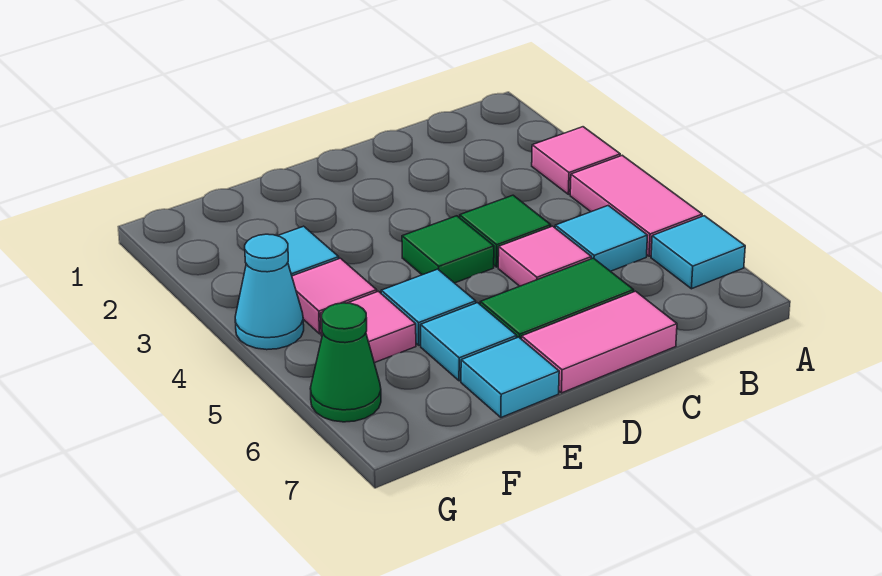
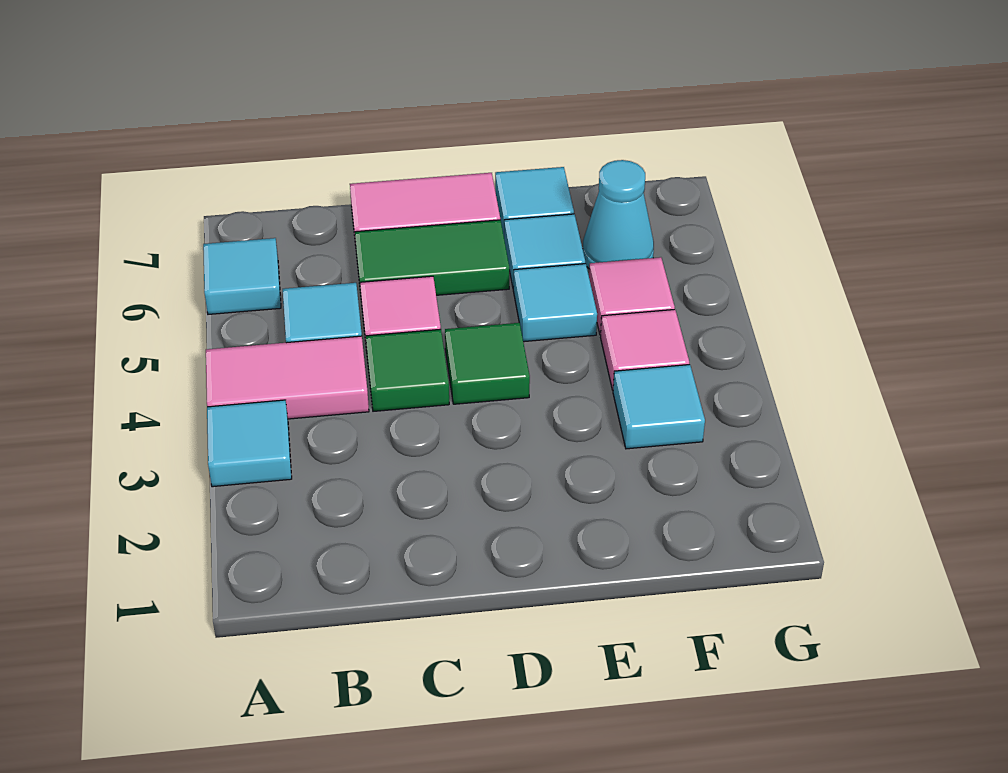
pink 1x1 tile [532,127,620,194] -> cyan 1x1 tile [207,400,292,487]
pink 1x2 tile [570,155,702,256] -> pink 1x2 tile turned to [206,336,369,419]
cyan 1x1 cone [235,234,304,350] -> cyan 1x1 cone moved to [583,160,654,268]
green 1x1 cone [310,303,381,422] -> none

